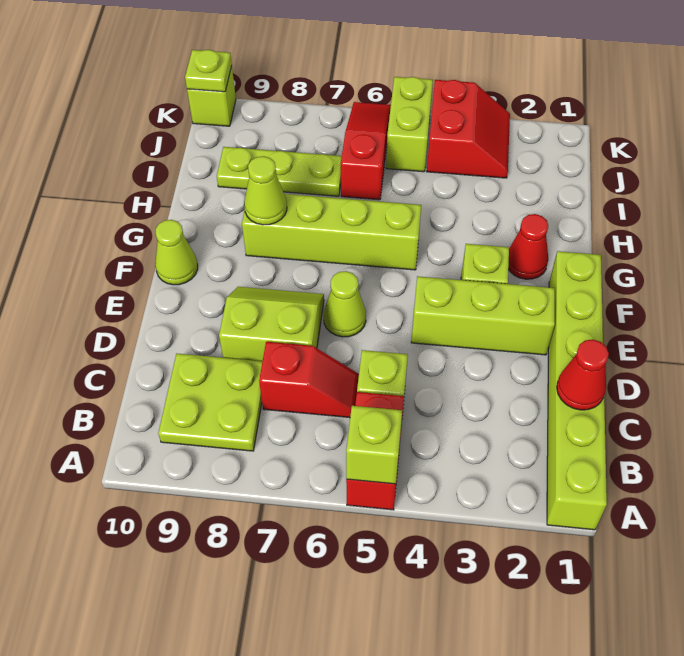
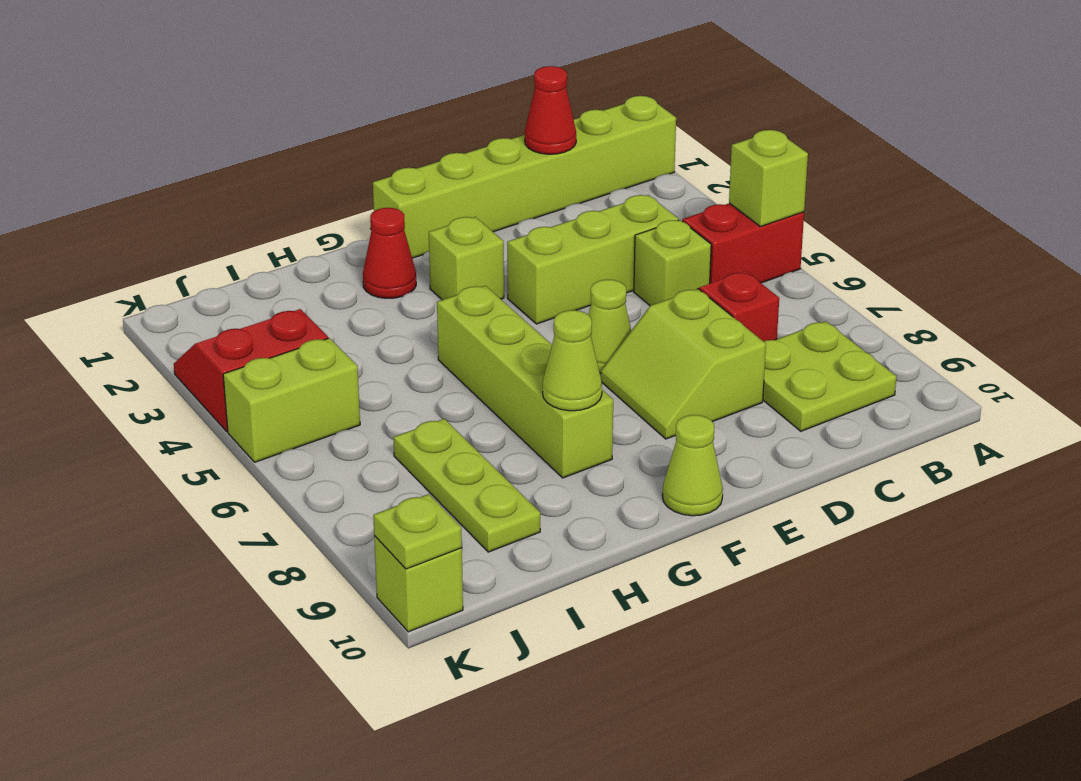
lime 1x3 brick [411,276,555,355] -> lime 1x3 brick turned to [507,195,679,324]
red 1x3 slope [341,102,391,200] -> none

